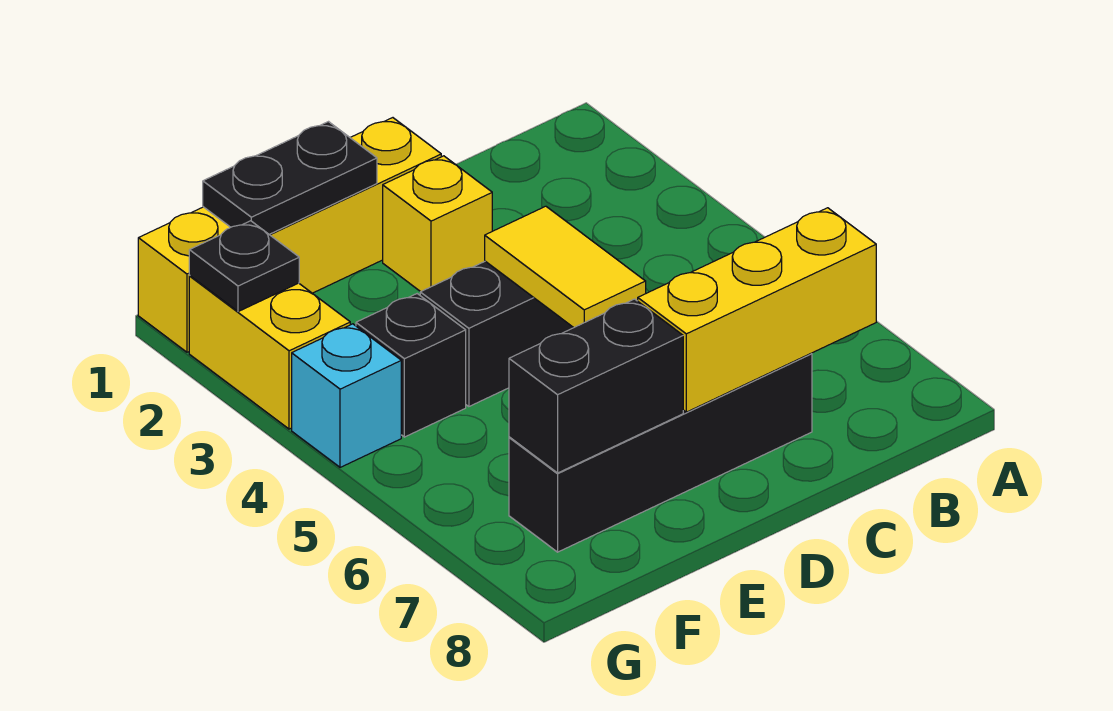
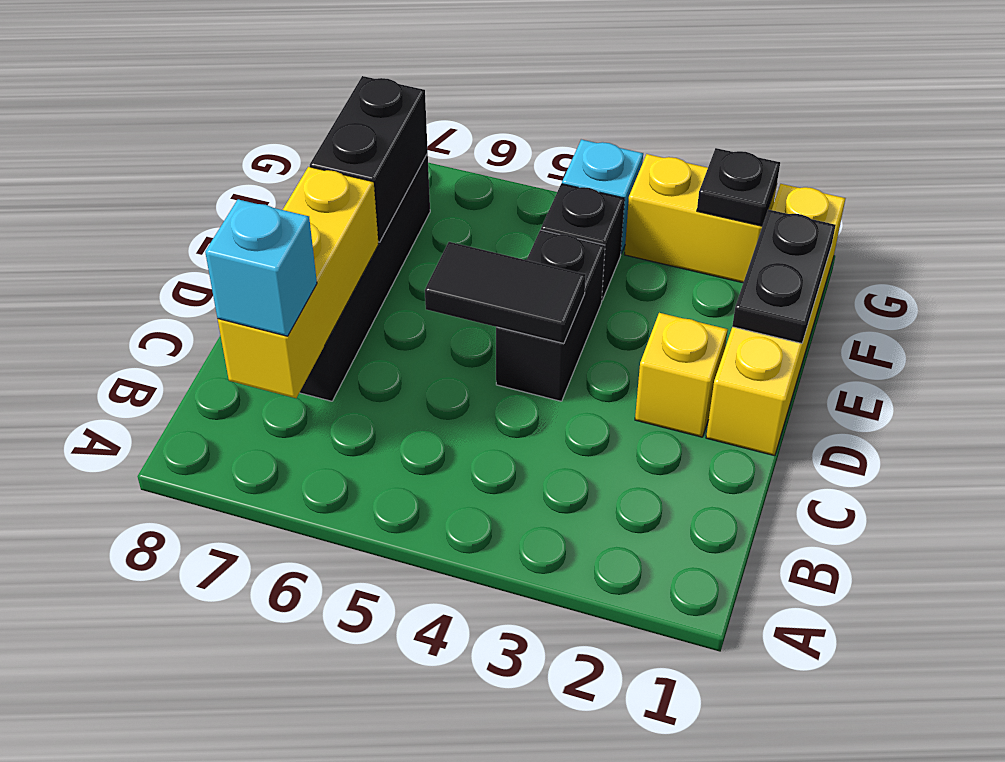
none -> cyan 1x1 brick [205,199,317,336]
yellow 1x2 tile [485,206,646,328] -> black 1x2 tile [425,242,586,344]

